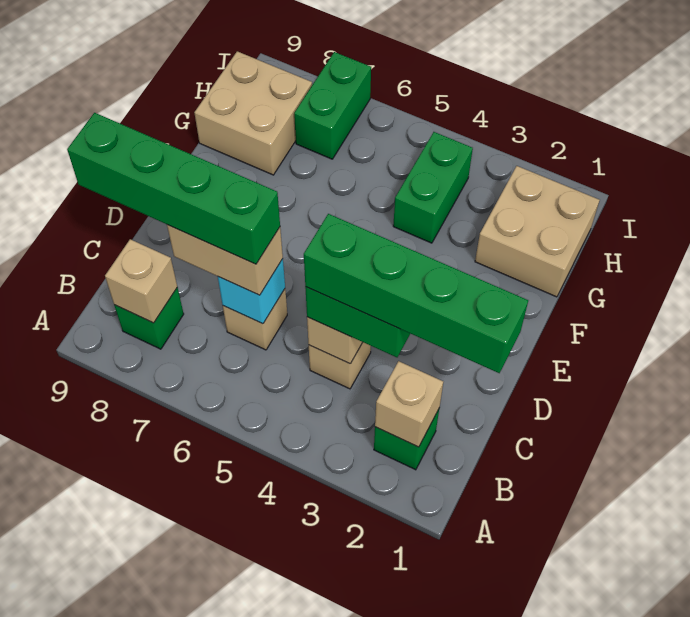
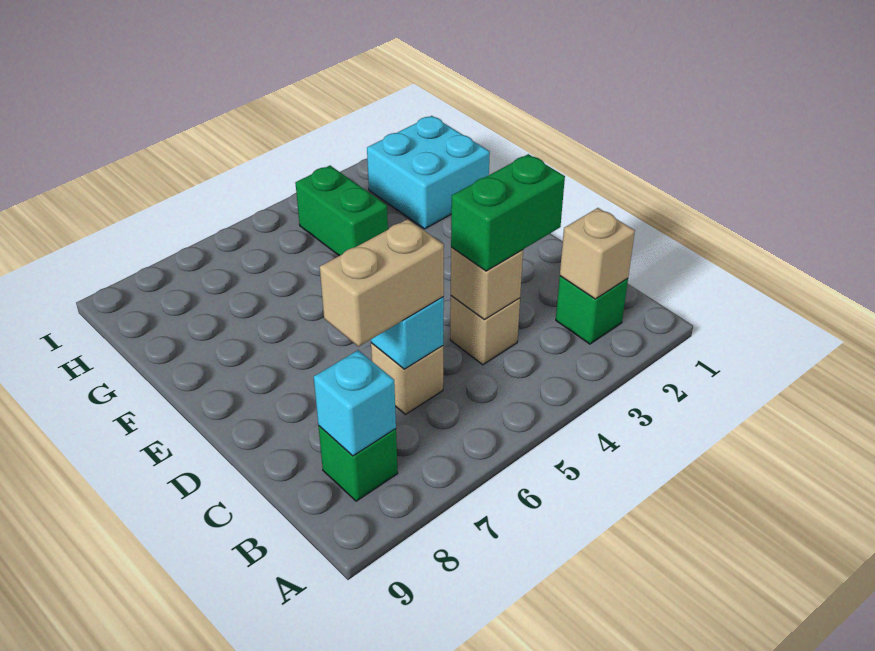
tan 1x1 brick [105,239,177,323] -> cyan 1x1 brick [314,350,396,456]
green 1x4 brick [304,214,528,373] -> none
green 1x4 brick [67,113,280,264] -> none
tan 2x2 brick [475,166,600,297] -> cyan 2x2 brick [367,116,490,229]
tan 2x2 brick [194,51,312,175] -> none
green 1x2 brick [294,52,371,159] -> none

